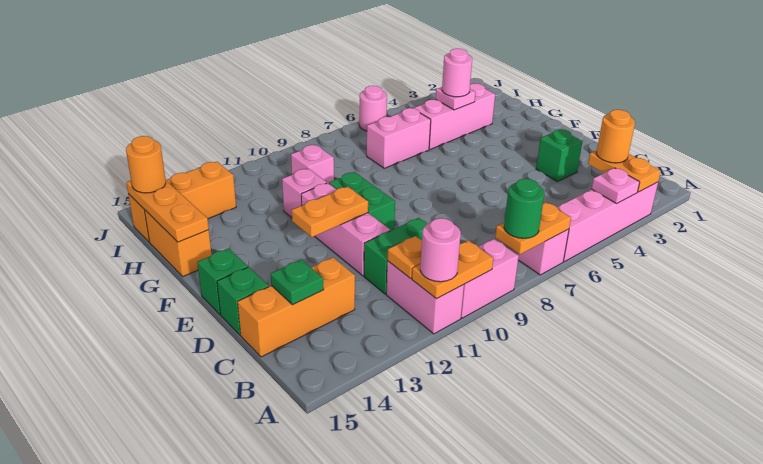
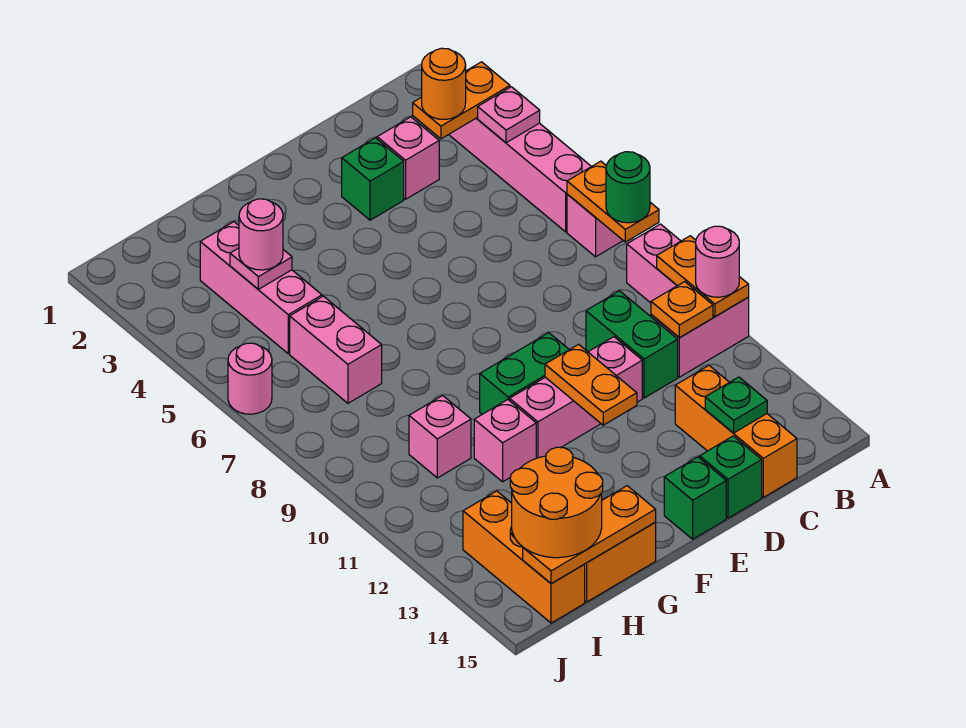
none -> pink 1x1 brick [377,117,439,199]
orange 1x1 round brick [126,136,166,193] -> orange 2x2 round brick [510,447,603,558]

